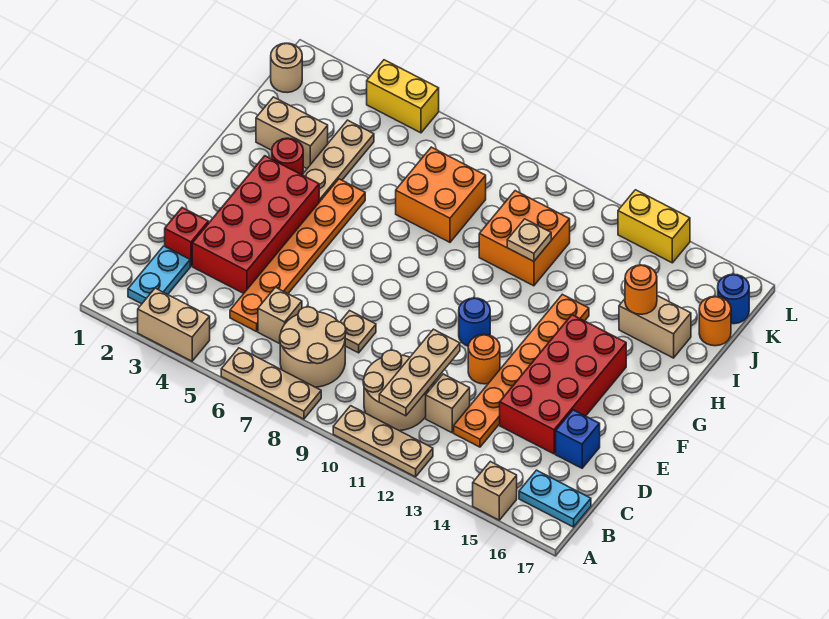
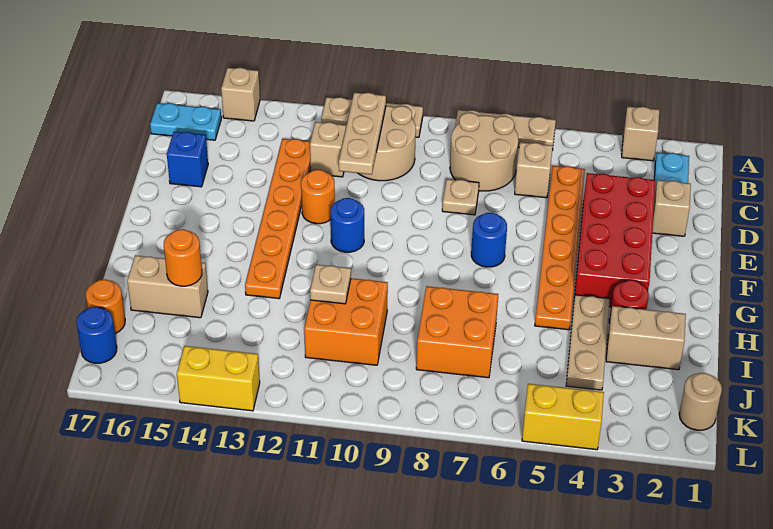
tan 1x2 brick [138,288,210,361] -> tan 1x1 brick [622,106,659,161]
red 1x1 brick [165,208,209,266] -> tan 1x1 brick [652,180,691,236]
red 2x4 brick [500,315,626,454] -> none
none -> blue 1x1 round brick [471,213,507,267]

